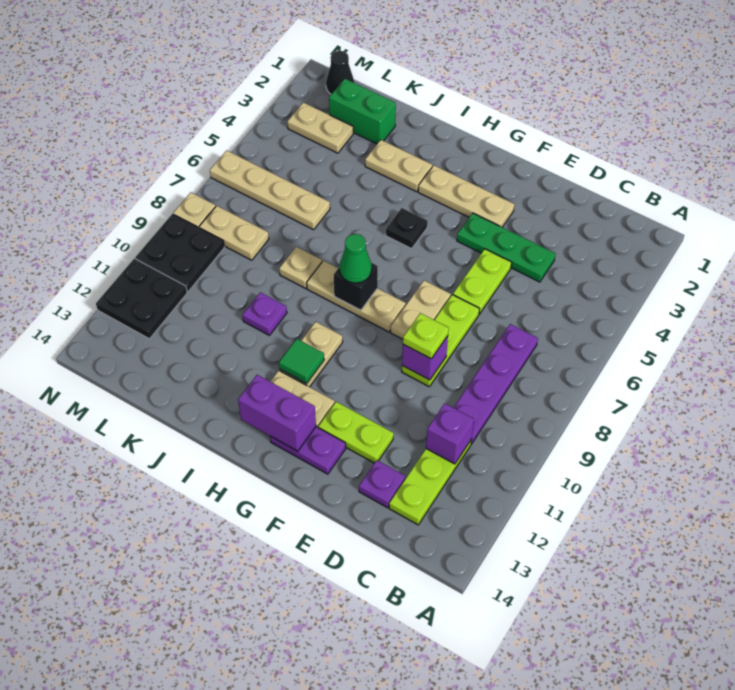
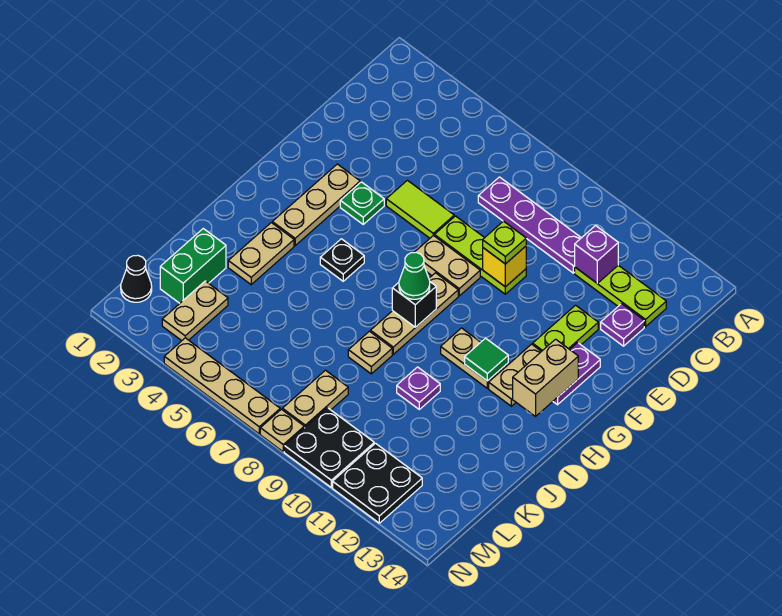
green 1x3 plate [457,213,556,282] -> green 1x1 plate [340,182,384,224]
lime 1x2 plate [453,249,512,314] -> lime 1x2 tile [386,180,454,238]
purple 1x1 brick [402,336,448,380] -> yellow 1x1 brick [483,246,526,287]
purple 1x2 brick [238,375,316,451] -> tan 1x2 brick [513,339,578,417]
tan 1x4 plate [210,150,330,230] -> tan 1x4 plate turned to [164,338,280,434]

